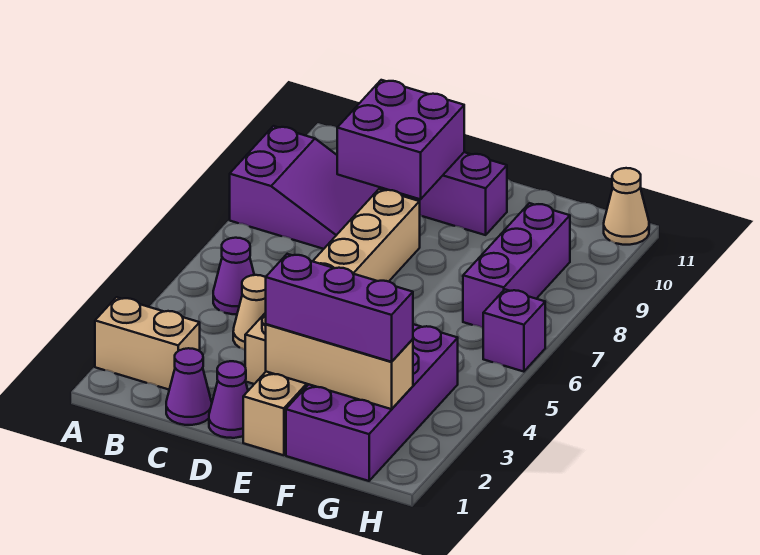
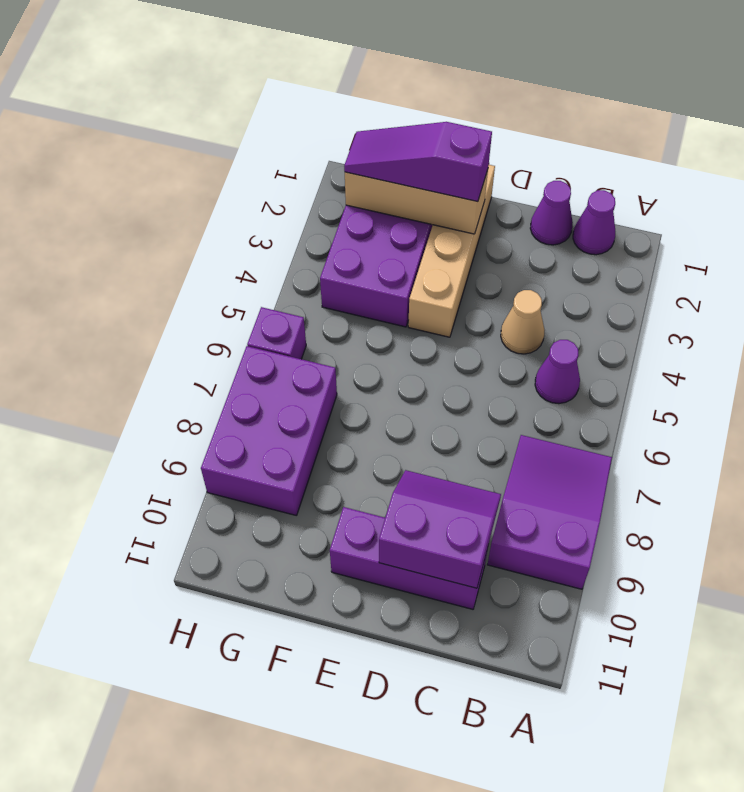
tan 1x2 brick [95,297,200,389] -> none
purple 2x3 slope [230,126,383,249] -> purple 2x3 slope turned to [488,435,612,589]
purple 2x2 brick [337,80,464,199] -> purple 2x2 slope [379,470,501,588]
purple 1x1 cone [209,361,248,438] -> purple 1x1 cone moved to [573,190,615,255]
tan 1x6 brick [245,189,420,384] -> none
purple 1x3 brick [266,254,413,362] -> purple 1x3 slope [344,122,492,202]
purple 1x3 brick [463,203,570,328] -> purple 2x3 brick [201,346,337,516]
tan 1x1 cone [604,168,649,245] -> none

